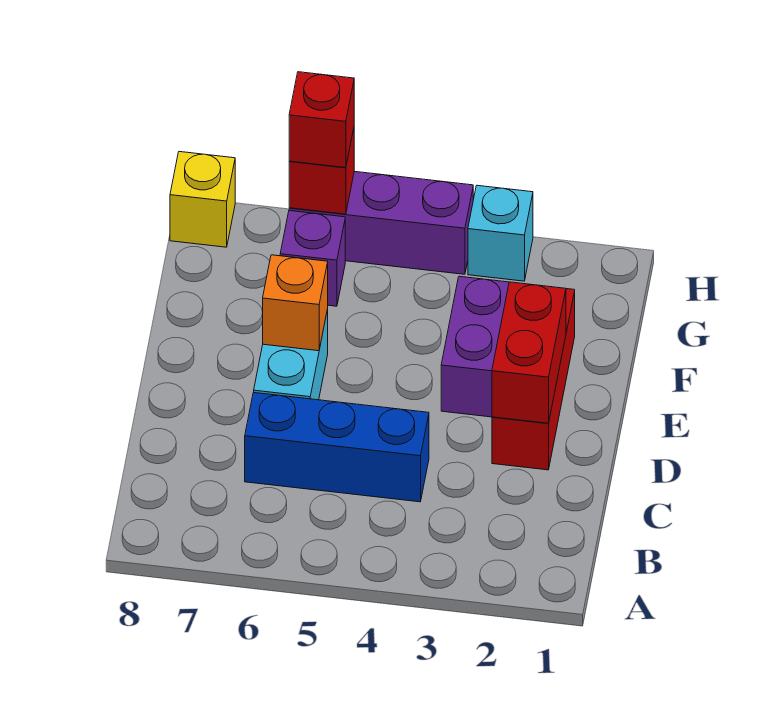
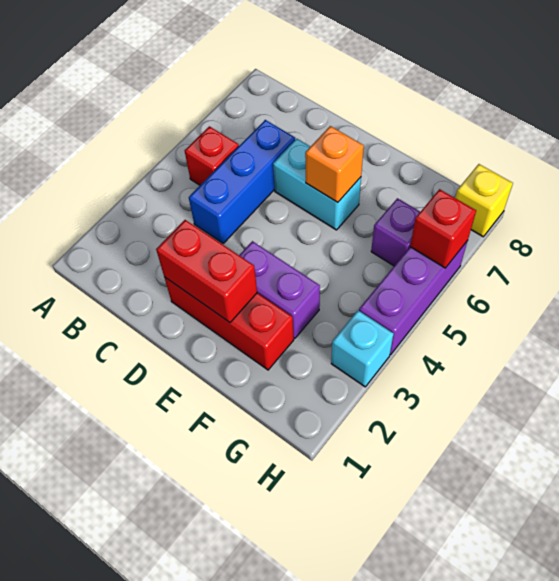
red 1x1 brick [289,72,354,168] -> red 1x1 brick moved to [185,126,239,185]

